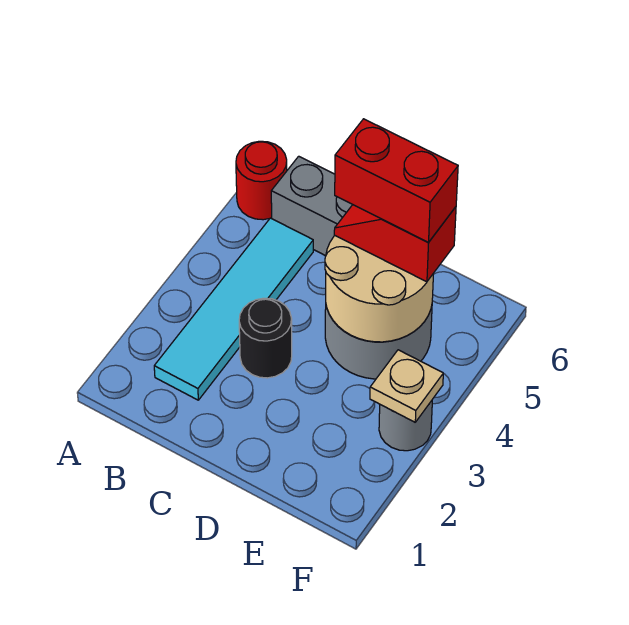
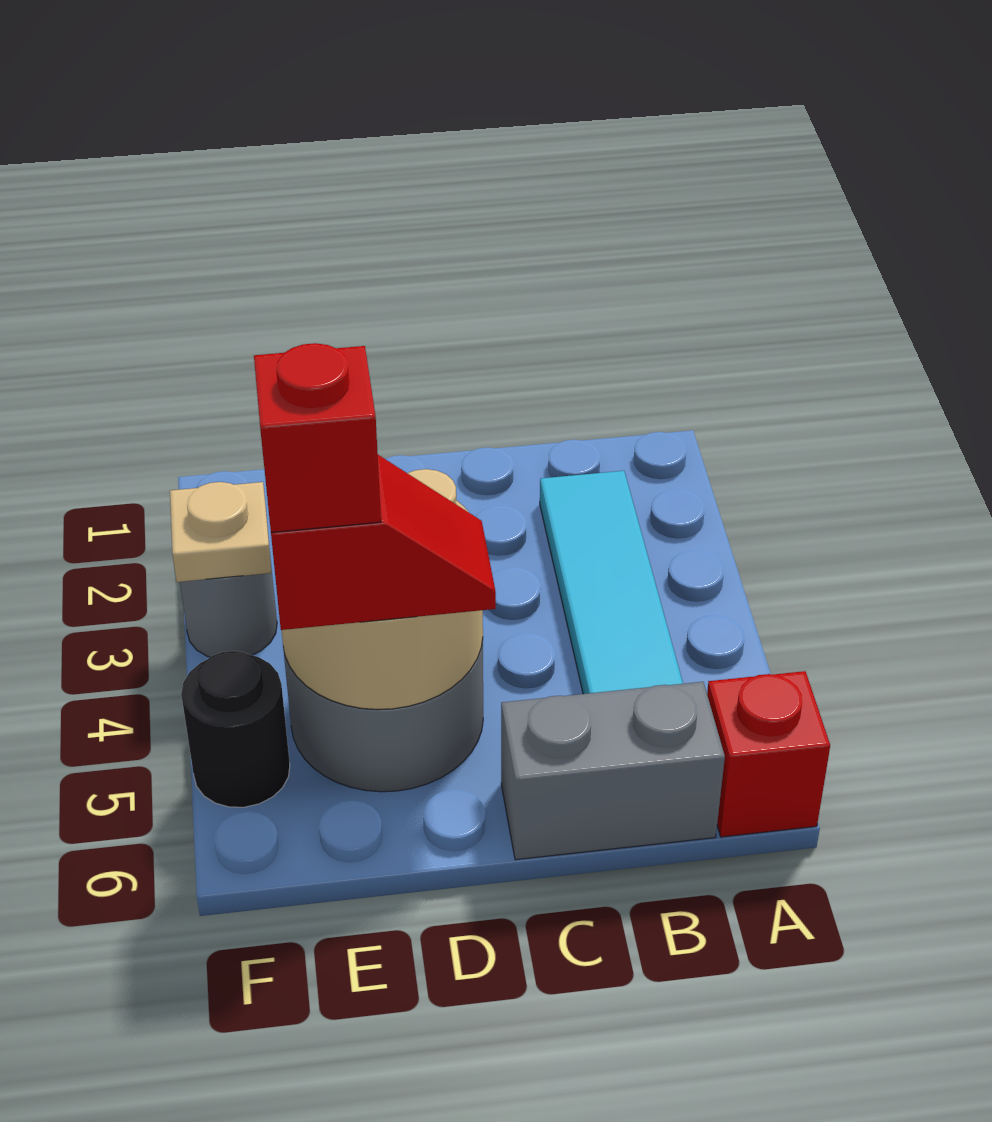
red 1x1 round brick [236,141,287,220] -> red 1x1 brick [707,671,830,837]
black 1x1 round brick [239,298,292,378] -> black 1x1 round brick moved to [181,651,290,807]
red 1x2 brick [335,119,458,243] -> red 1x1 brick [254,343,381,532]

